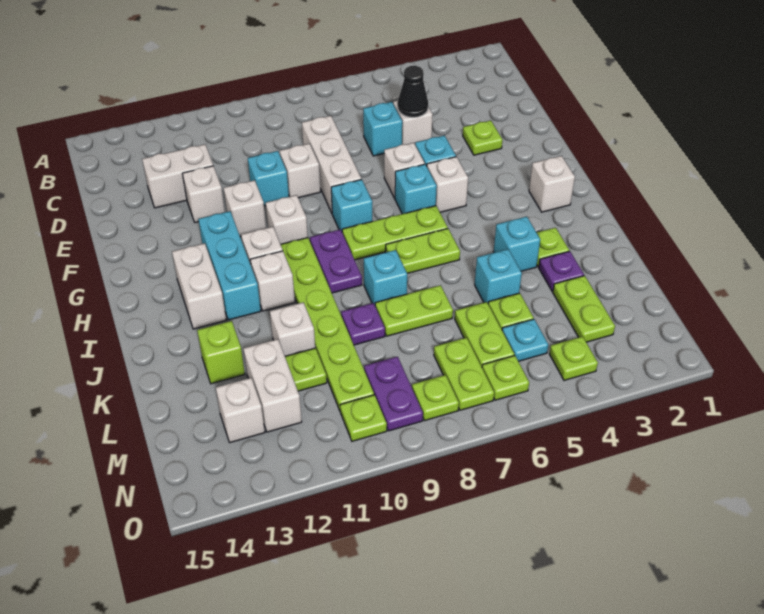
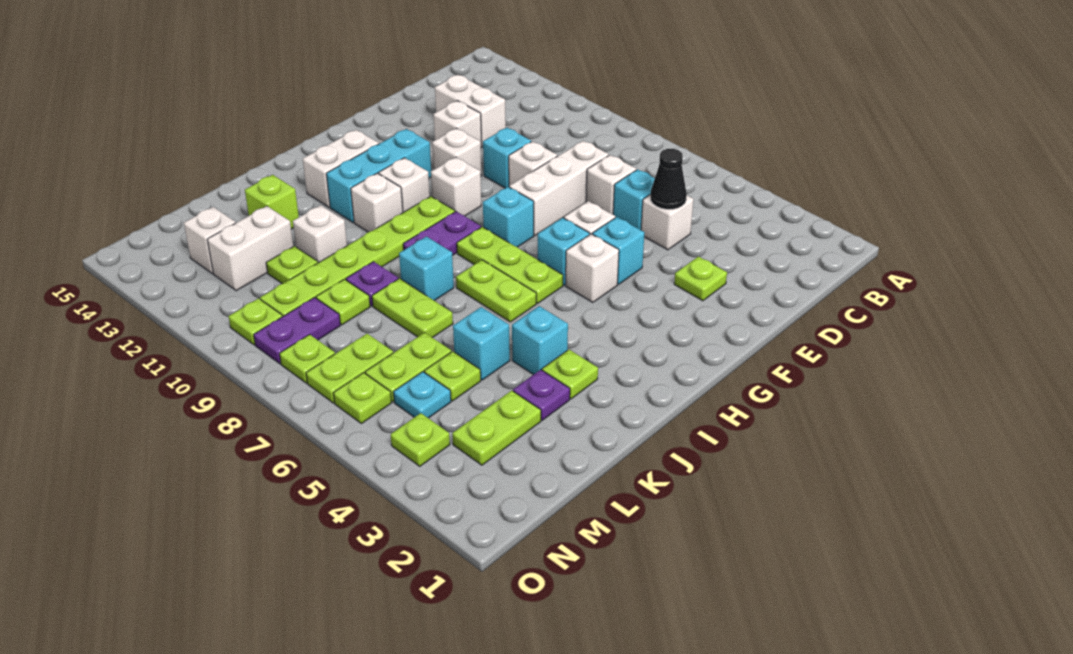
white 1x1 brick [529,156,575,212] -> white 1x1 brick moved to [586,155,636,214]
none -> lime 1x1 plate [316,279,370,325]

